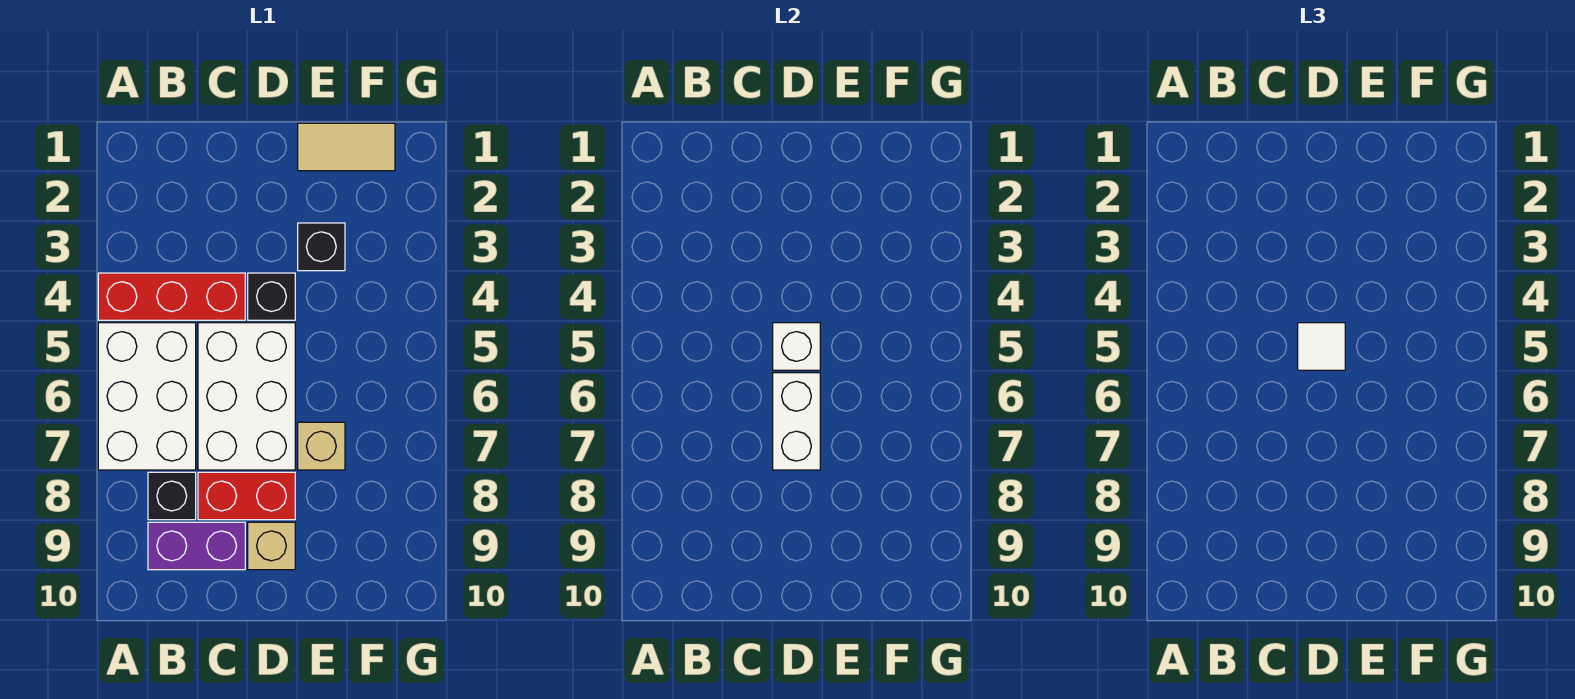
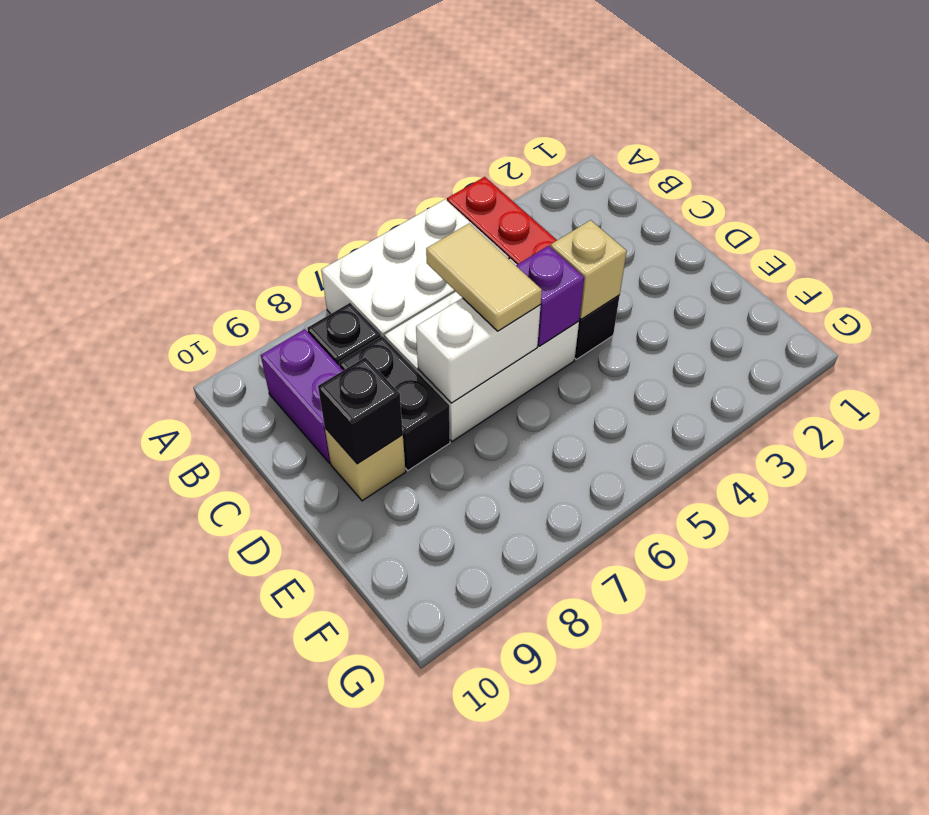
red 1x2 brick [198,472,295,520] -> black 1x2 brick [339,336,450,471]
white 1x1 brick [773,323,820,370] -> purple 1x1 brick [516,246,584,346]
white 1x1 tile [1298,323,1345,370] -> none
tan 1x2 tile [298,123,395,171] -> tan 1x2 tile moved to [426,223,542,331]
black 1x1 brick [298,223,345,271] -> black 1x1 brick moved to [318,357,403,464]
tan 1x1 brick [298,422,345,470] -> tan 1x1 brick moved to [550,220,627,319]

